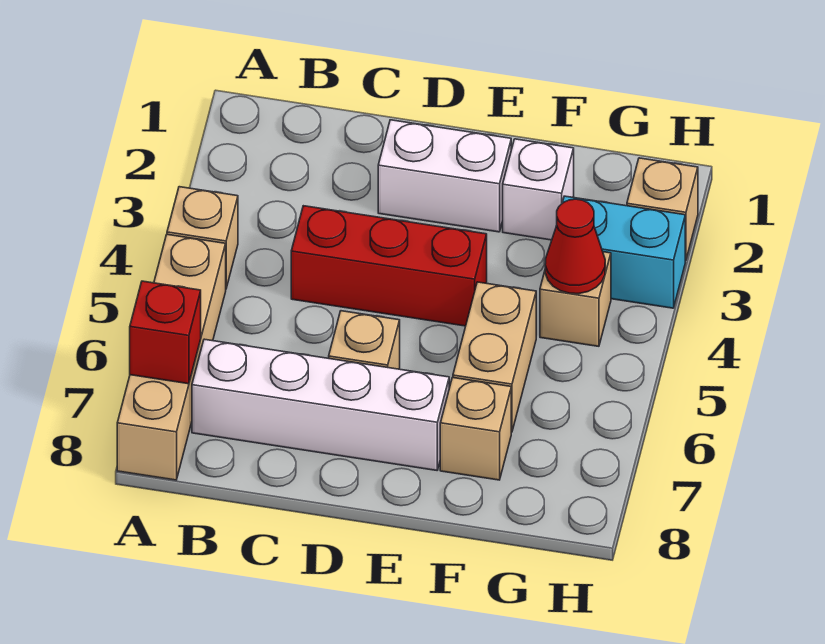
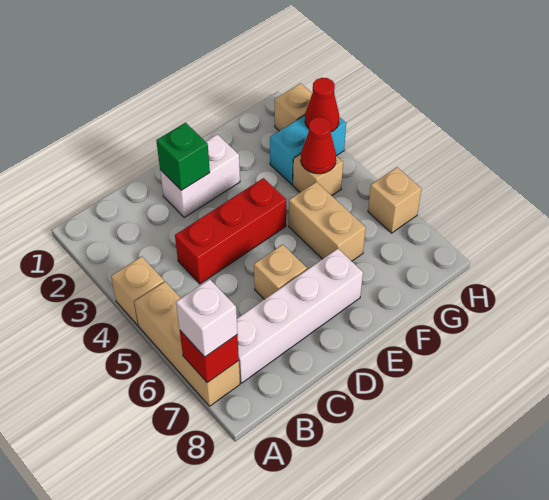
tan 1x4 brick [117,234,226,480] -> tan 1x3 brick [134,282,240,406]
none -> green 1x1 brick [156,123,210,190]
white 1x1 brick [503,139,574,240] -> white 1x1 brick moved to [176,279,237,357]
tan 1x1 brick [440,378,511,480] -> tan 1x1 brick moved to [368,167,421,233]
none -> red 1x1 cone [305,78,339,132]

